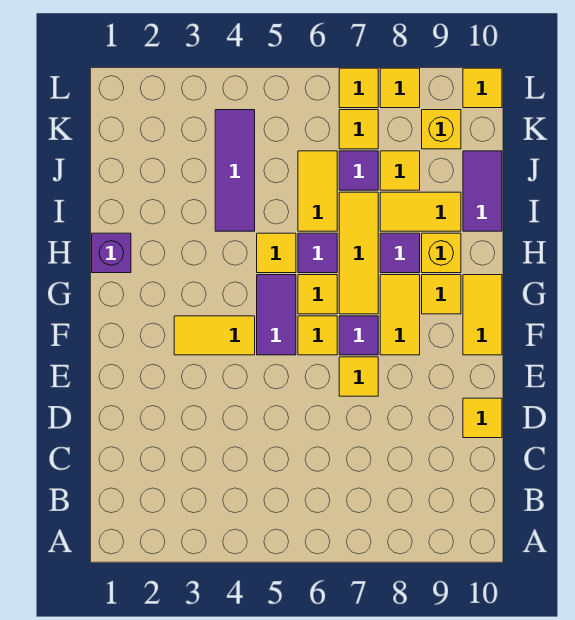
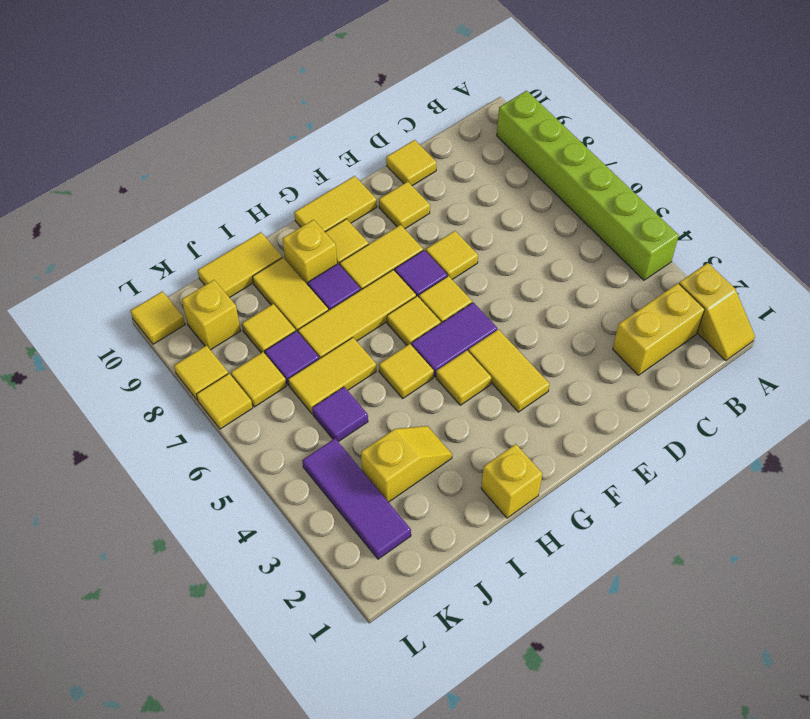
none -> yellow 1x2 slope [679,263,755,361]
none -> lime 1x6 brick [497,91,679,280]
none -> yellow 1x2 brick [613,283,705,375]
none -> yellow 1x1 tile [379,182,430,229]
none -> yellow 1x1 tile [436,351,491,405]
purple 1x1 brick [92,233,131,273] -> yellow 1x1 brick [481,444,542,518]
purple 1x1 tile [298,233,337,273] -> purple 1x1 tile moved to [312,387,368,442]
none -> yellow 1x2 slope [361,426,452,502]
purple 1x3 tile [215,110,255,231] -> purple 1x3 tile turned to [302,439,411,559]
purple 1x2 tile [463,151,502,231] -> yellow 1x2 tile [198,232,282,298]

